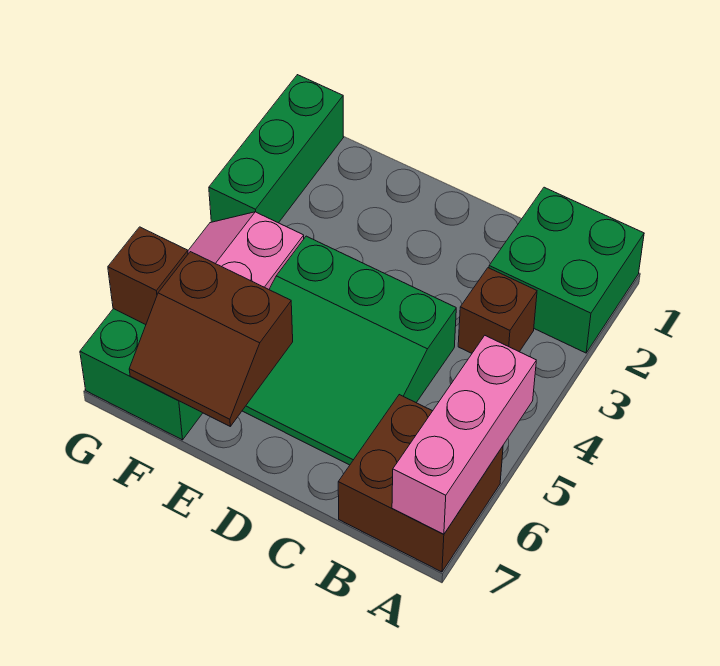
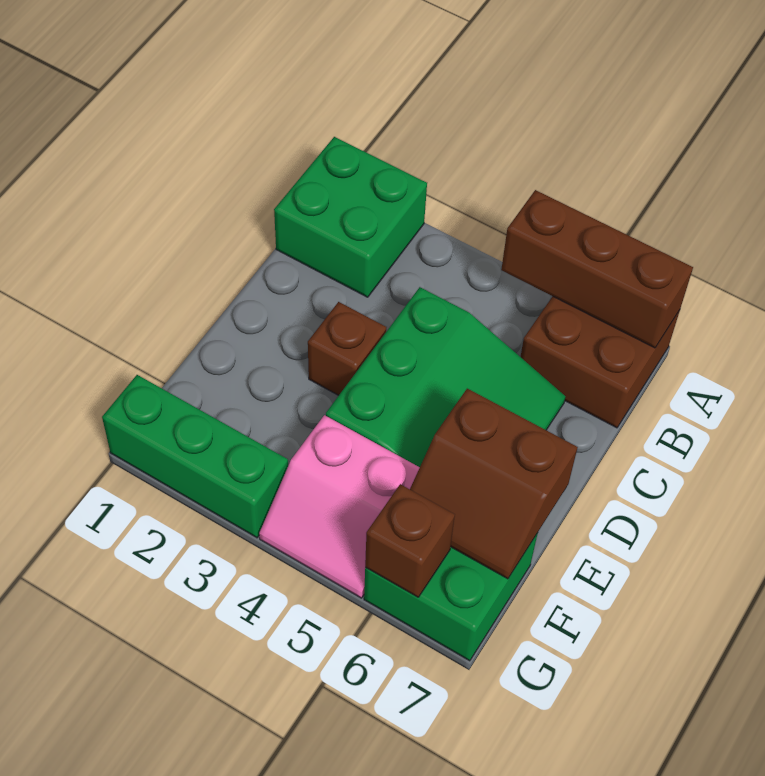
pink 1x3 brick [392,336,536,534] -> brown 1x3 brick [501,190,693,348]
brown 1x1 brick [458,268,537,353] -> brown 1x1 brick moved to [308,302,387,395]
brown 2x2 slope [129,252,293,426] -> brown 2x2 slope turned to [410,389,578,579]

